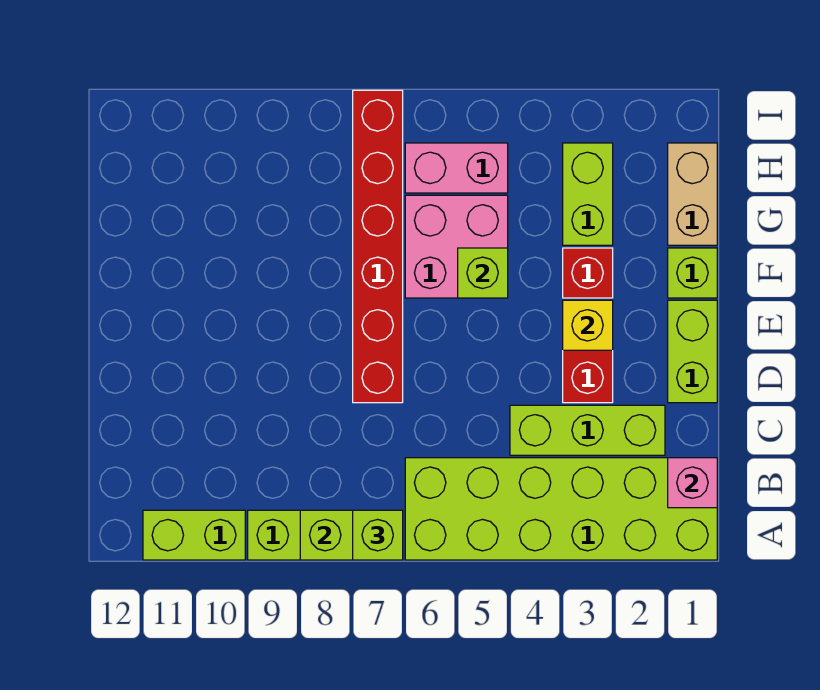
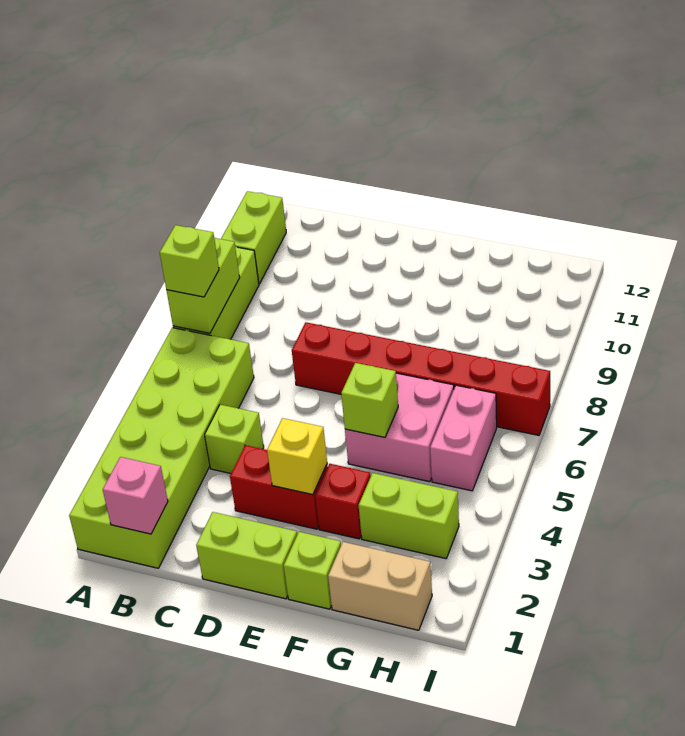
lime 1x3 brick [510,405,665,455] -> lime 1x1 brick [205,405,264,473]

